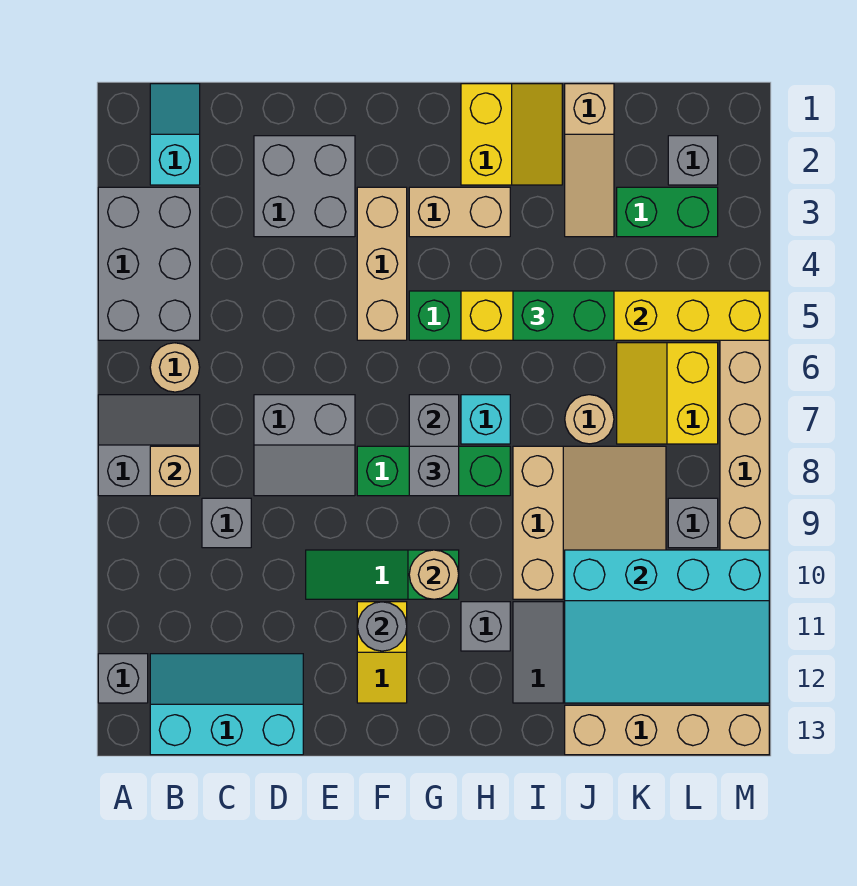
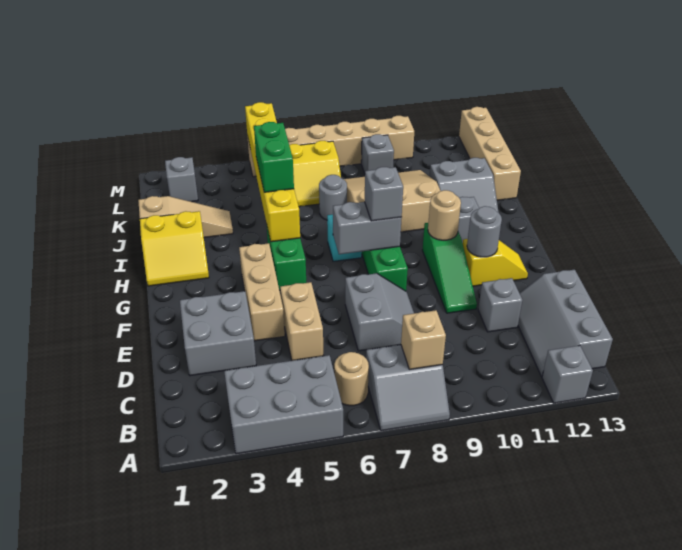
grey 2x2 slope [98,395,200,496] -> grey 2x2 slope turned to [366,345,450,431]
cyan 1x2 slope [150,84,200,185] -> none
cyan 2x3 slope [150,654,303,755] -> grey 2x3 slope [518,270,613,376]
grey 1x1 brick [202,498,251,548] -> grey 1x1 brick moved to [478,278,522,332]
tan 1x3 brick [357,187,407,340] -> tan 1x3 brick turned to [239,243,285,341]
tan 1x2 brick [409,187,510,237] -> tan 1x2 brick moved to [280,282,324,361]
yellow 2x2 slope [461,84,562,185] -> yellow 2x2 slope turned to [140,211,209,286]
tan 1x1 round brick [565,395,614,444] -> grey 1x1 round brick [319,175,347,220]
cyan 3x4 slope [565,550,769,703] -> none
green 1x2 brick [617,187,718,237] -> none

